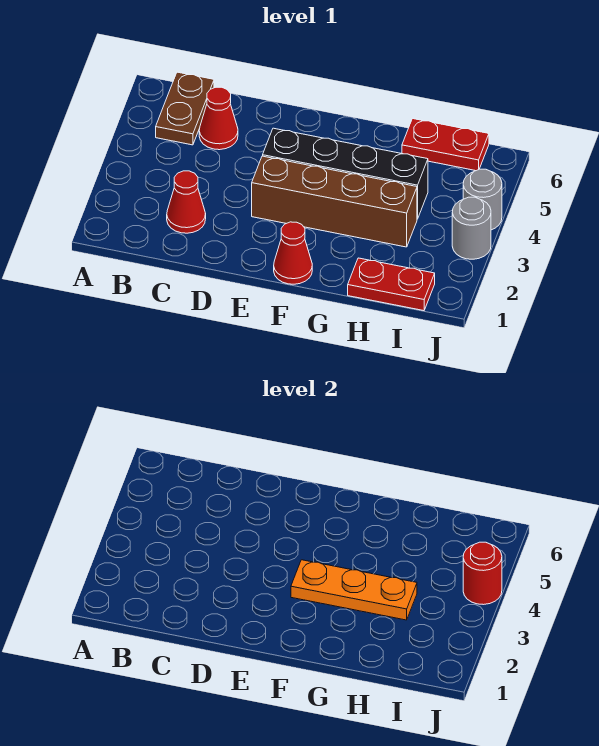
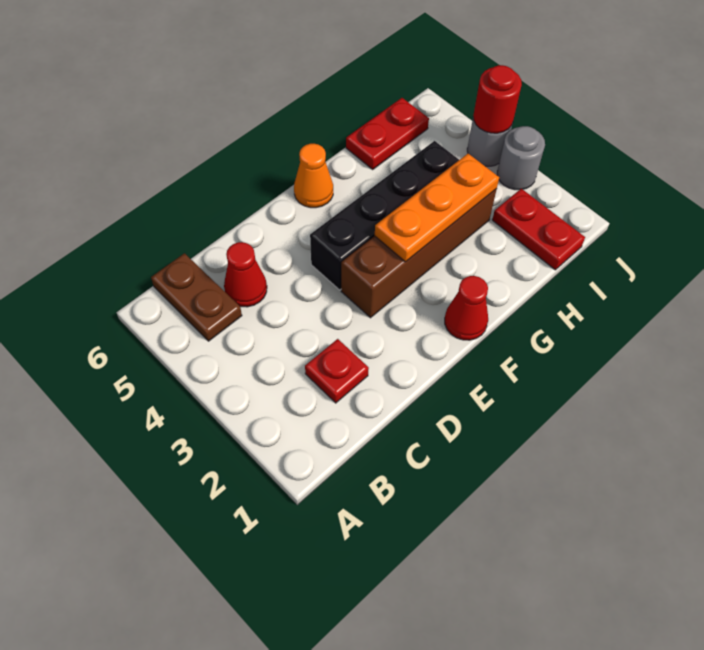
red 1x1 cone [167,171,206,233] -> red 1x1 plate [305,339,369,403]
none -> orange 1x1 cone [294,144,333,208]
red 1x2 plate [348,258,435,311] -> red 1x2 plate turned to [492,189,585,270]

